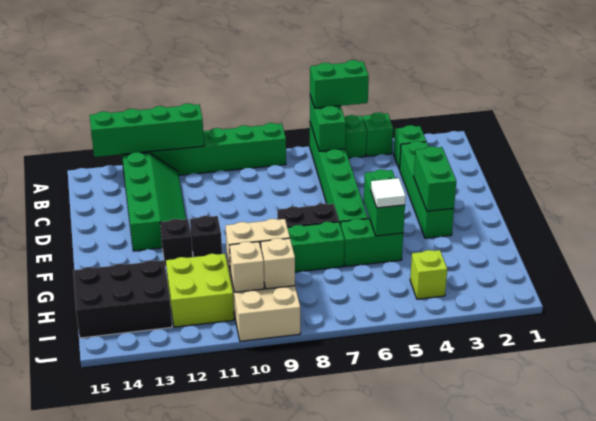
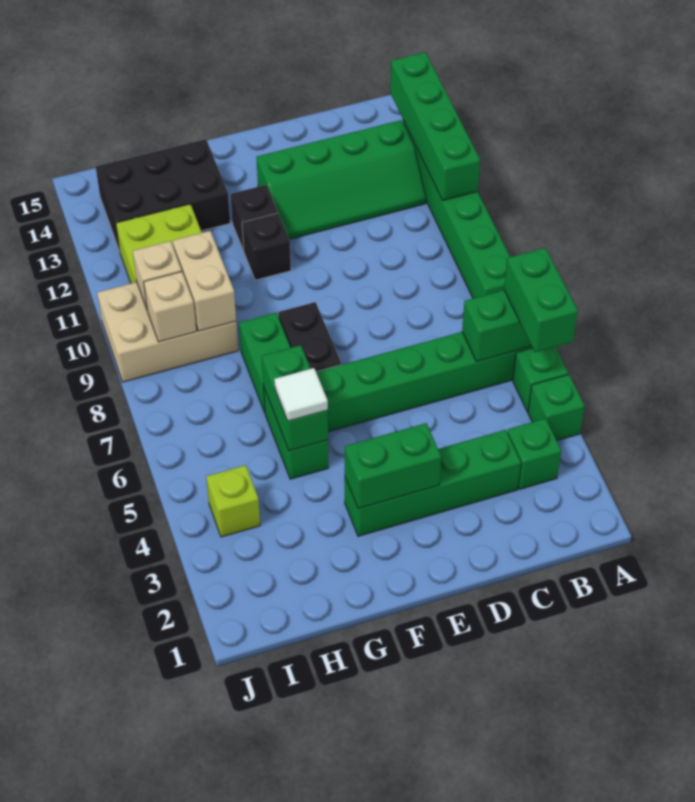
green 1x2 brick [364,169,405,236] -> green 1x2 brick turned to [262,345,328,451]
black 2x3 brick [73,260,172,338] -> black 2x3 brick turned to [96,139,230,251]

